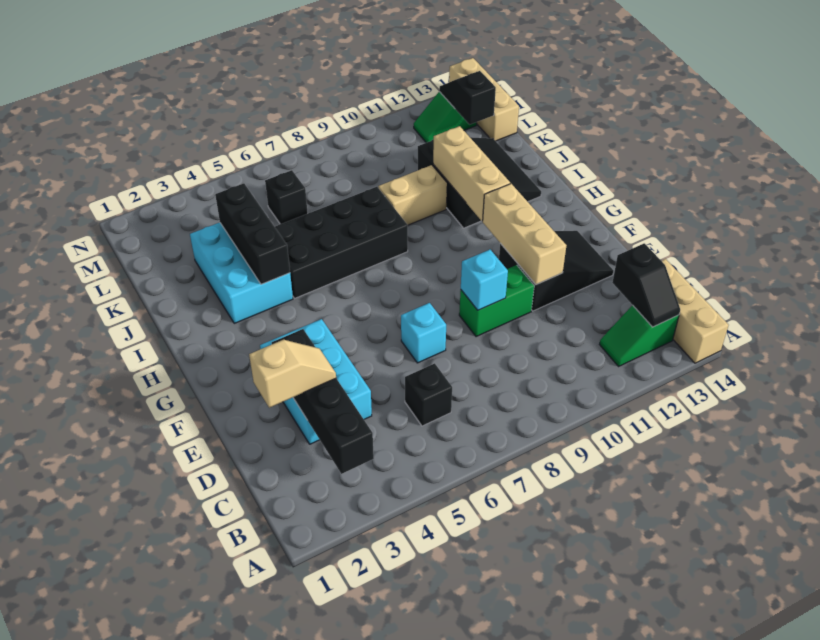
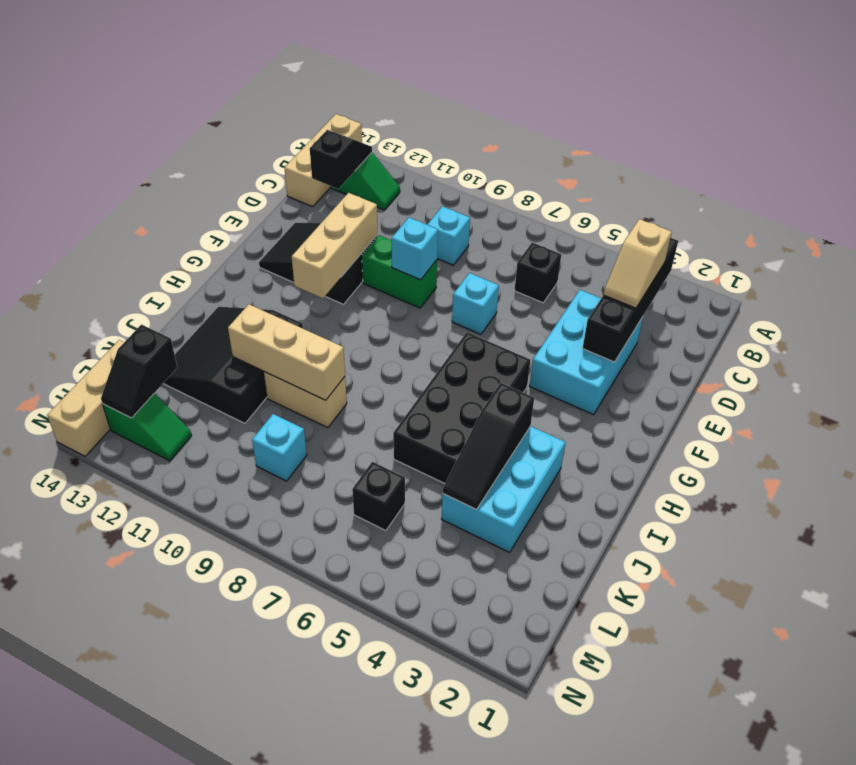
none -> cyan 1x1 brick [427,206,470,265]
tan 1x2 slope [249,340,336,408] -> tan 1x2 slope turned to [603,219,672,308]
tan 1x3 brick [433,126,510,221] -> tan 1x3 brick turned to [228,304,345,400]
black 1x3 brick [215,183,290,284] -> black 1x3 slope [443,383,534,510]
black 2x4 brick [275,187,408,298] -> black 2x4 brick turned to [393,332,530,483]
none -> cyan 1x1 brick [252,414,307,481]

